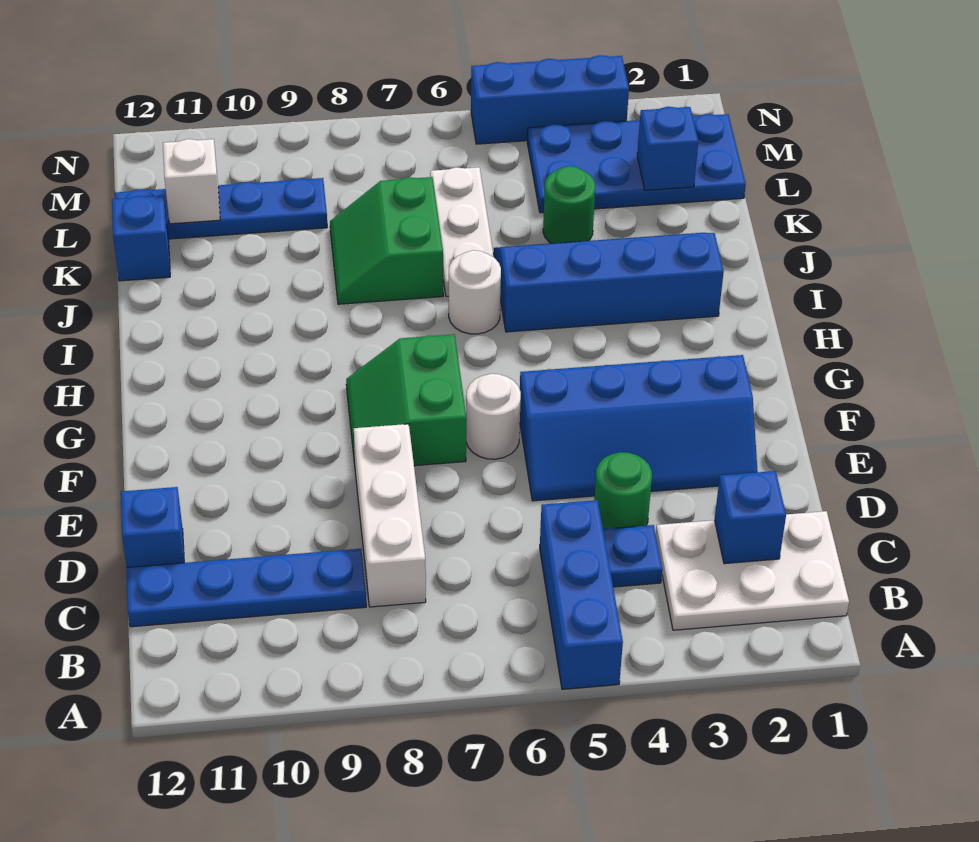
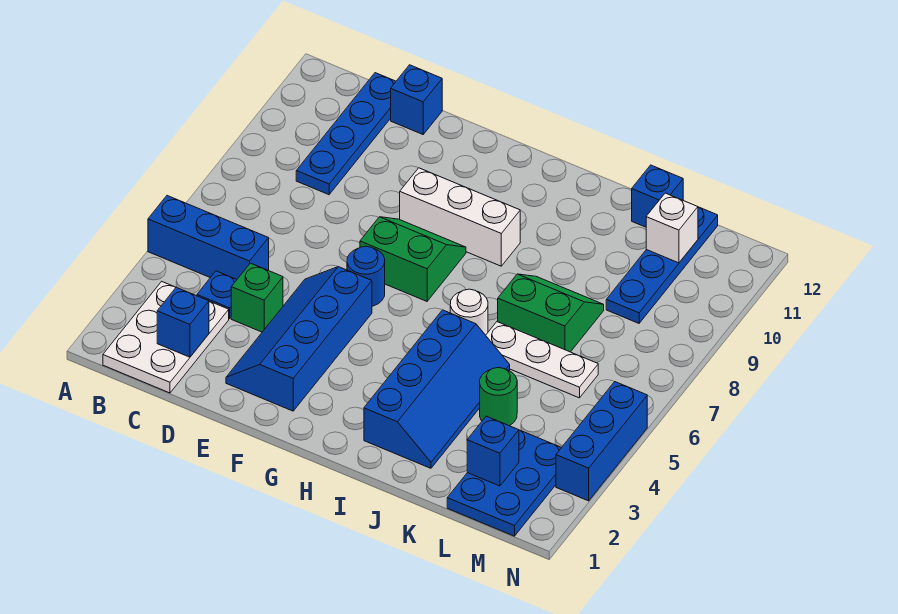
white 1x3 brick [354,424,426,607] -> white 1x3 brick moved to [400,168,520,266]
green 1x1 round brick [594,452,652,529] -> green 1x1 brick [231,263,283,332]
white 1x1 round brick [466,374,521,459] -> blue 1x1 round brick [347,246,385,306]
blue 2x4 plate [527,114,746,213] -> blue 2x3 plate [447,430,561,536]

